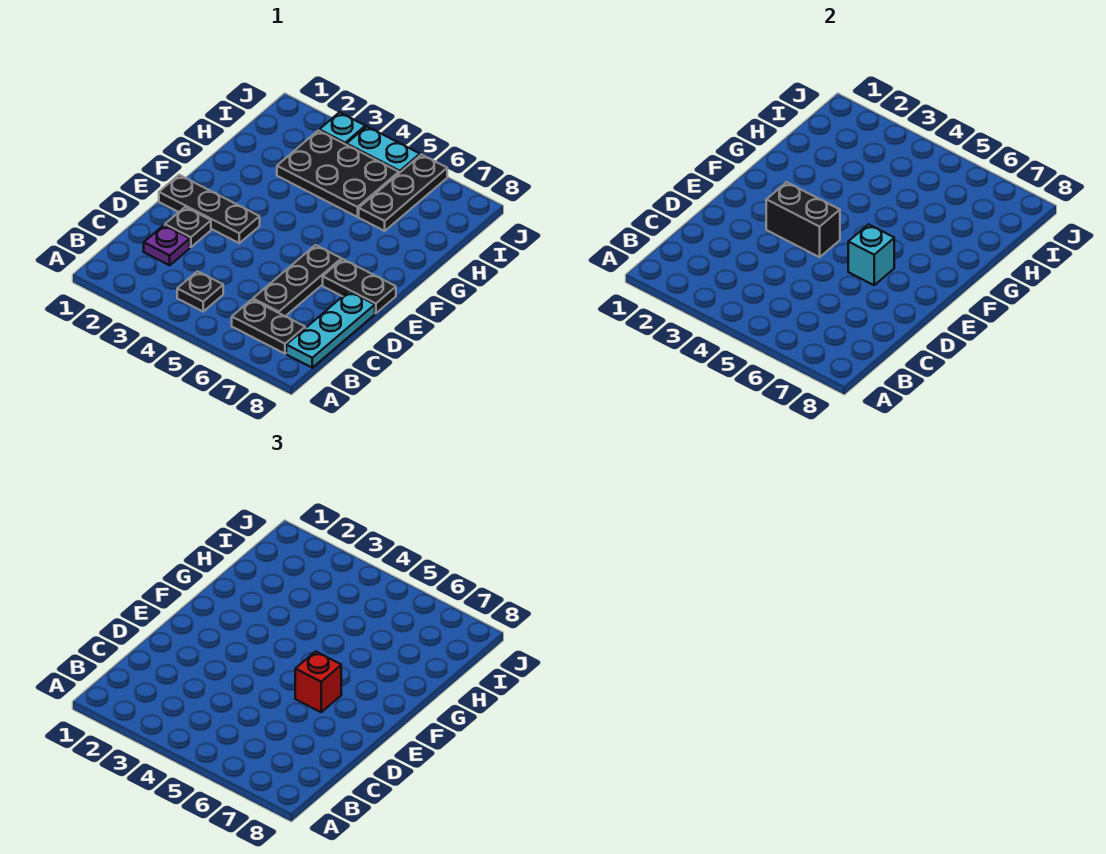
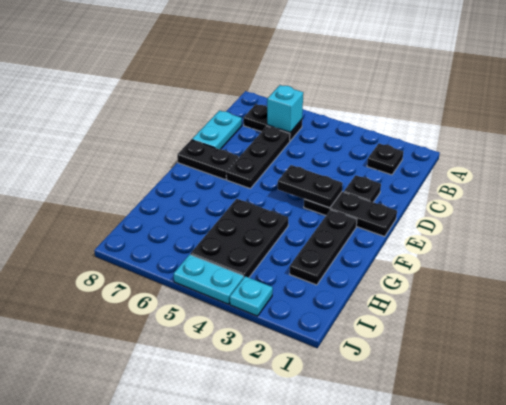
black 1x1 plate [177,271,223,311] -> black 1x1 plate moved to [367,144,403,175]
cyan 1x3 plate [286,291,375,368] -> cyan 1x2 plate [192,111,242,149]
purple 1x1 plate [144,225,190,265] -> none
black 1x2 brick [766,182,840,257] -> black 1x2 plate [278,165,343,208]
cyan 1x1 brick [848,224,894,285] -> cyan 1x1 brick moved to [267,85,303,132]
red 1x1 brick [295,651,341,712] -> none
black 2x3 plate [277,130,399,217] -> black 2x3 plate turned to [190,199,288,278]
black 1x3 plate [359,154,447,231] -> black 1x3 plate moved to [290,210,357,285]

